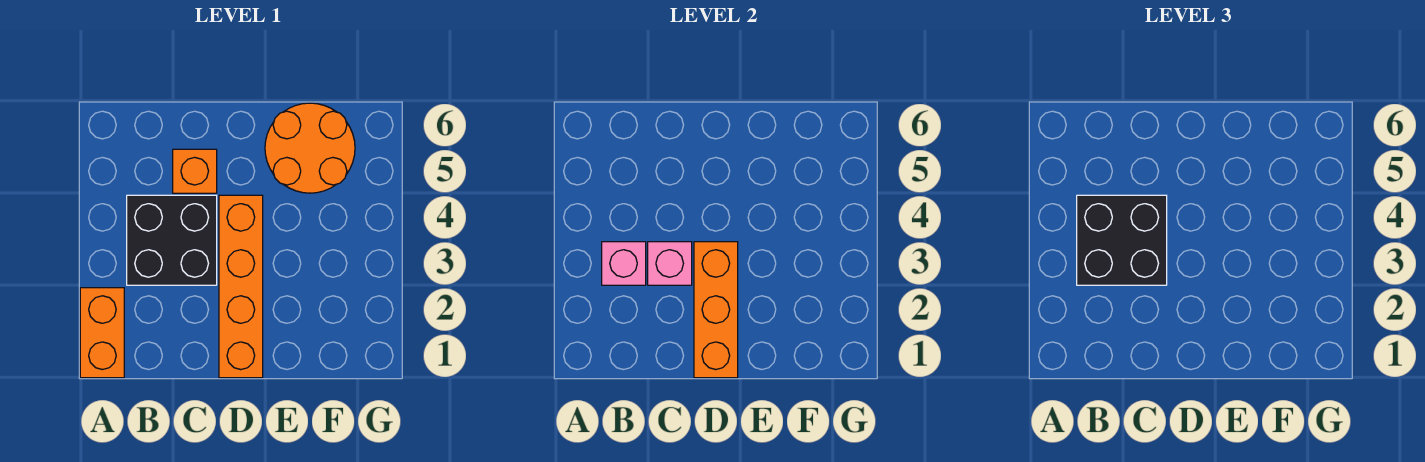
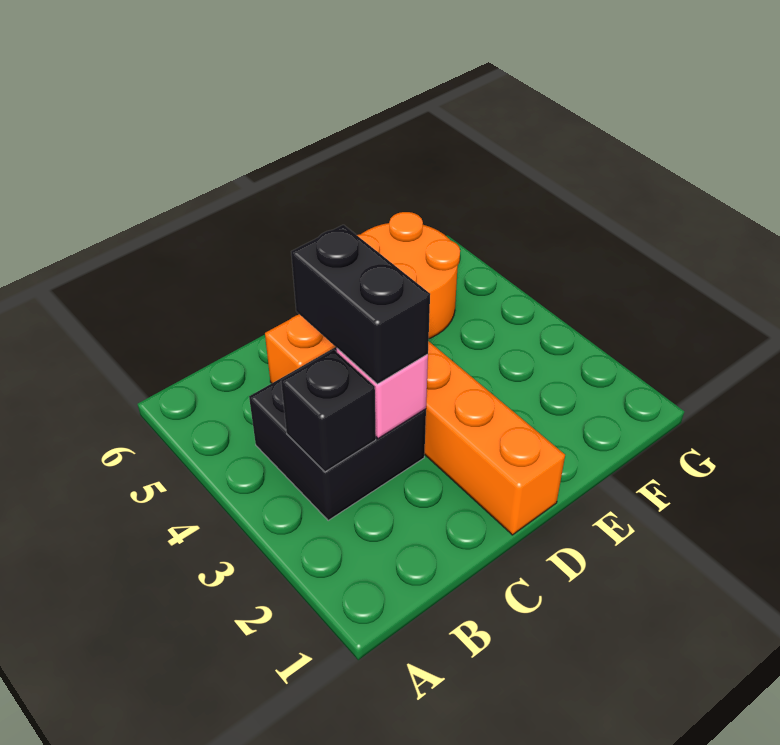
orange 1x2 brick [80,288,124,378] -> none
pink 1x1 brick [602,242,646,285] -> black 1x1 brick [281,350,376,472]
black 2x2 brick [1077,195,1167,285] -> black 1x2 brick [291,225,430,384]
orange 1x3 brick [694,242,738,378] -> none

